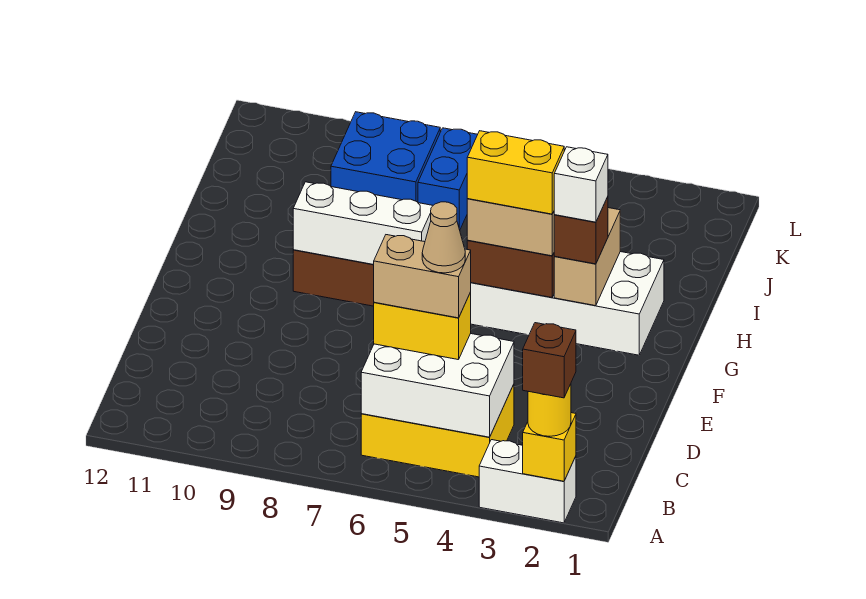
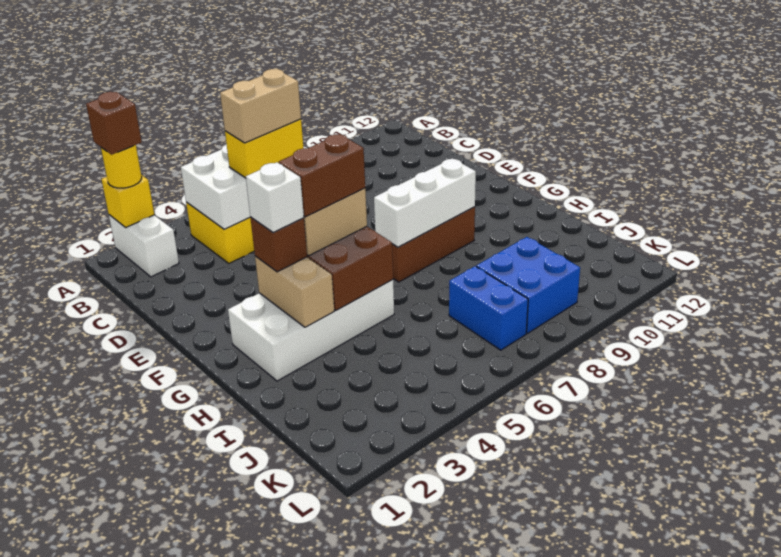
white 1x2 brick [479,440,576,523] -> white 1x2 brick turned to [109,215,179,277]
tan 1x1 cone [422,202,465,273] -> none
yellow 1x2 brick [467,131,564,214] -> brown 1x2 brick [279,134,365,217]

